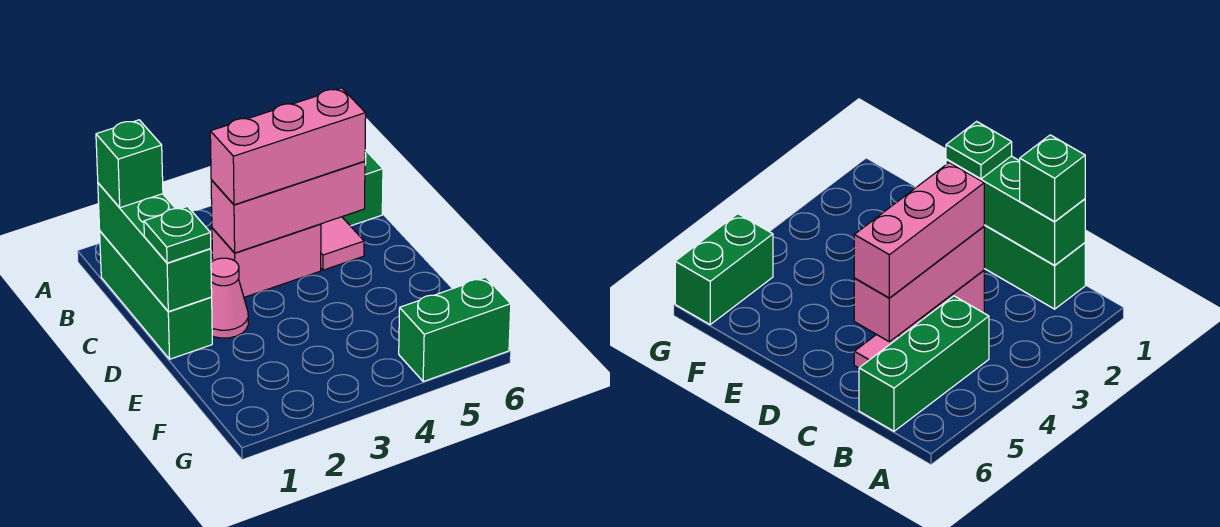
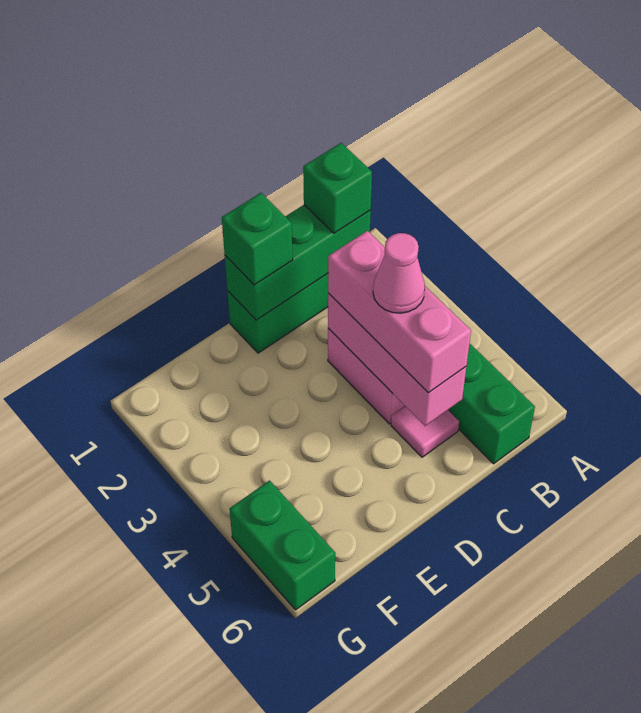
green 1x1 plate [144,206,211,263] -> green 1x1 brick [222,193,293,285]
pink 1x1 cone [211,258,248,338] -> pink 1x1 cone moved to [373,233,425,313]

